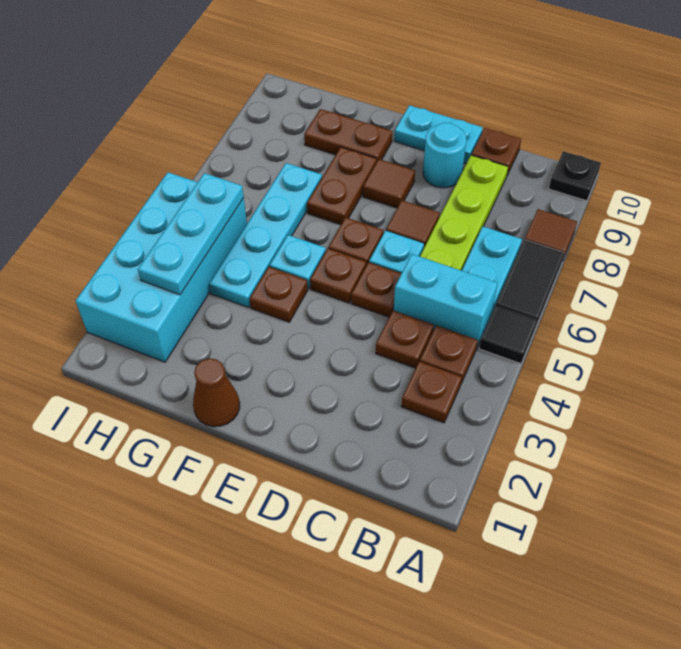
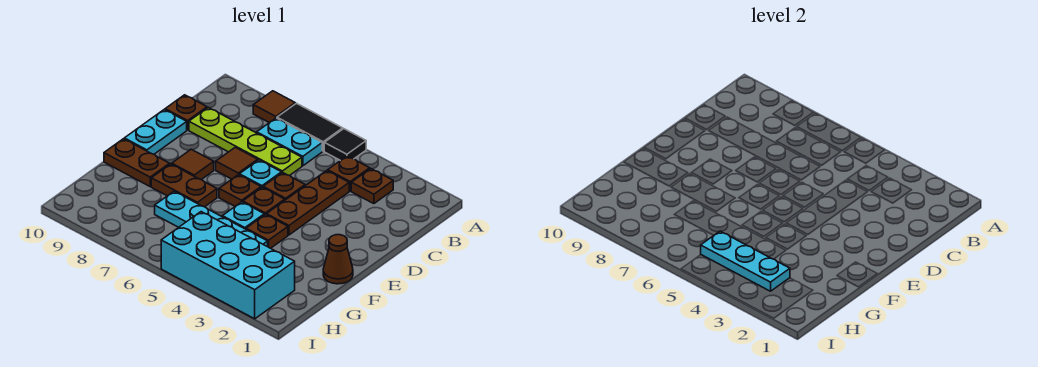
black 1x1 plate [549,151,601,201] -> none
cyan 1x2 brick [394,254,498,347] -> none
brown 1x1 plate [376,310,434,368] -> brown 1x3 plate [266,171,349,235]
cyan 1x1 round brick [423,123,466,188] -> none
brown 1x2 plate [304,109,392,160] -> brown 1x2 plate turned to [104,139,170,186]

